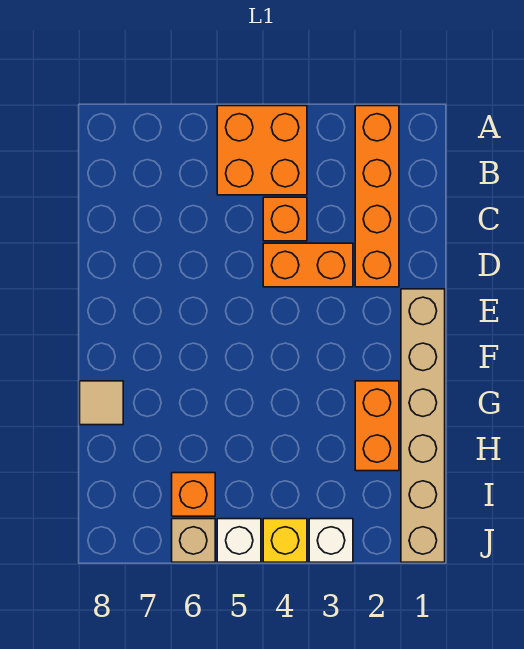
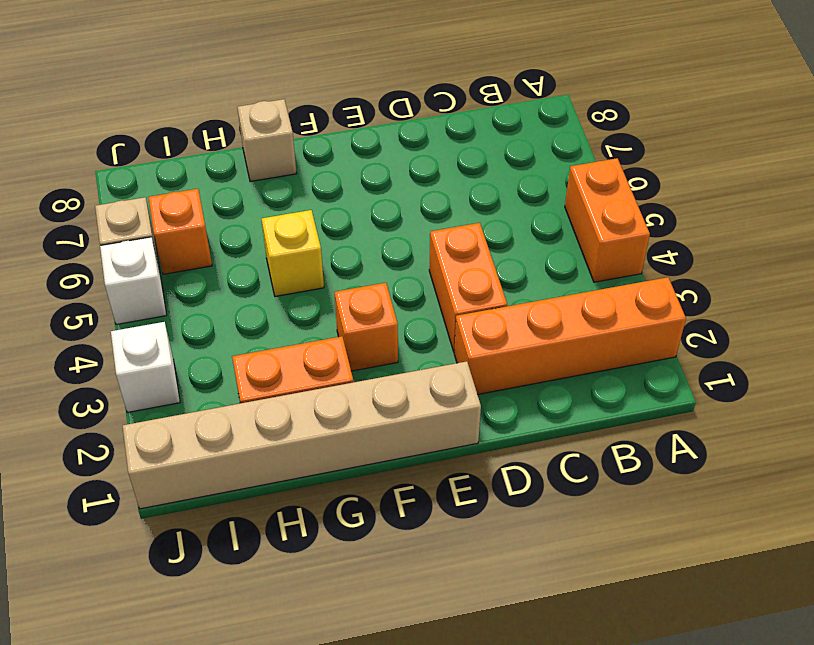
orange 2x2 brick [217,106,307,195] -> orange 1x2 brick [565,158,650,282]
orange 1x1 brick [263,197,307,241] -> orange 1x1 brick moved to [335,283,398,371]
tan 1x1 tile [80,381,123,425] -> tan 1x1 brick [237,99,297,182]
yellow 1x1 brick [263,519,307,562] -> yellow 1x1 brick moved to [262,210,324,296]

